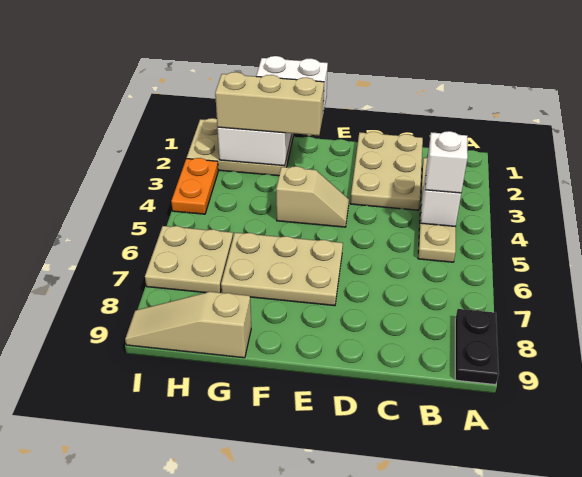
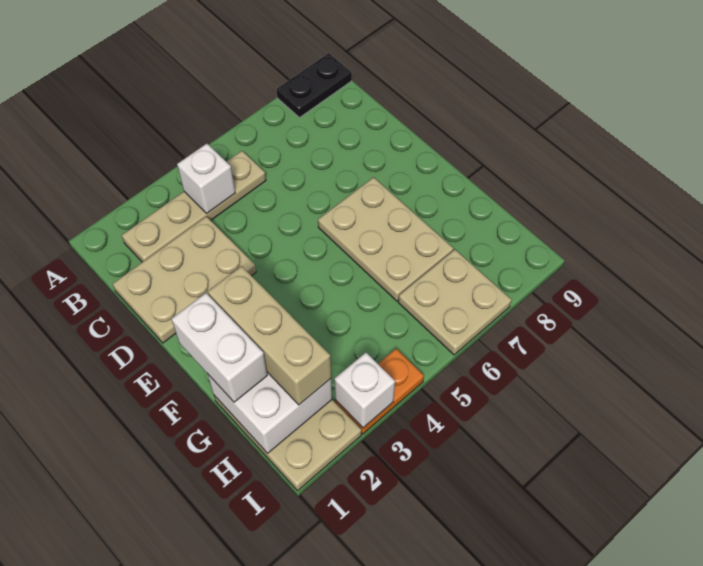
white 1x1 brick [425,131,468,193] -> white 1x1 brick moved to [334,353,395,428]
tan 1x2 slope [276,166,349,227] -> none
tan 1x3 slope [125,292,251,358] -> none

